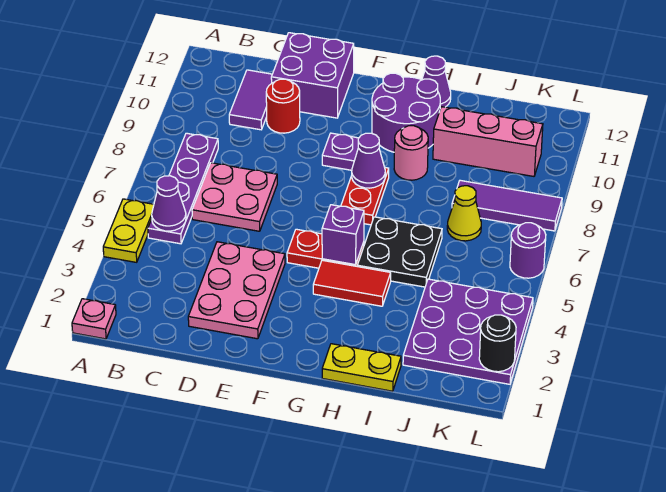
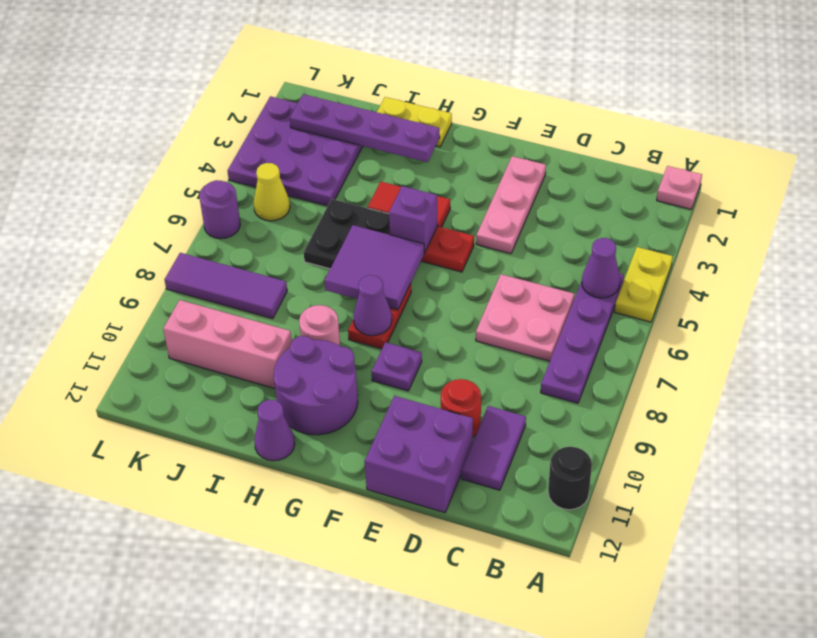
pink 2x3 plate [188,242,285,339] -> pink 1x3 plate [476,156,546,254]
none -> purple 2x2 tile [325,225,425,310]
none -> purple 1x4 plate [290,94,440,162]
yellow 1x1 cone [447,186,481,241] -> yellow 1x1 cone moved to [254,163,290,221]
black 1x1 round brick [479,315,516,372] -> black 1x1 round brick moved to [548,447,592,510]

